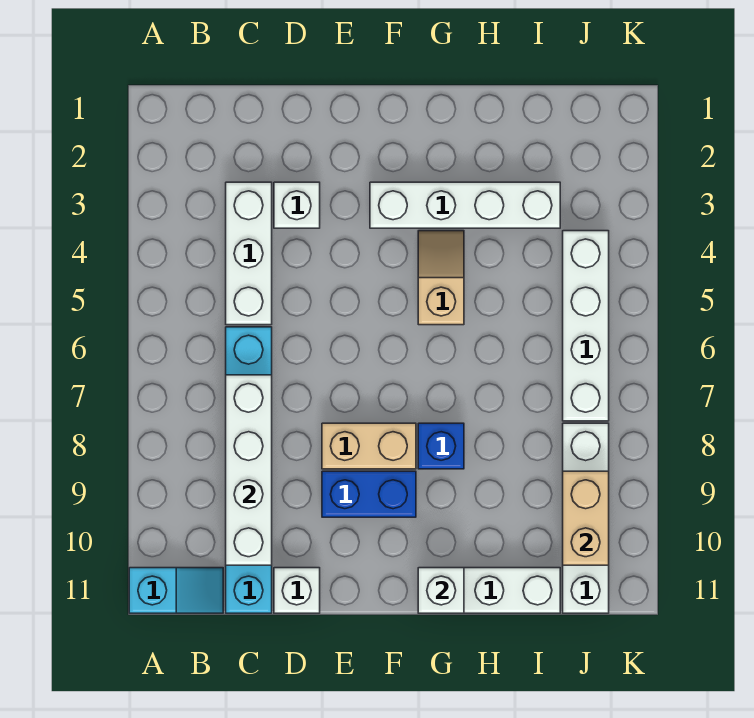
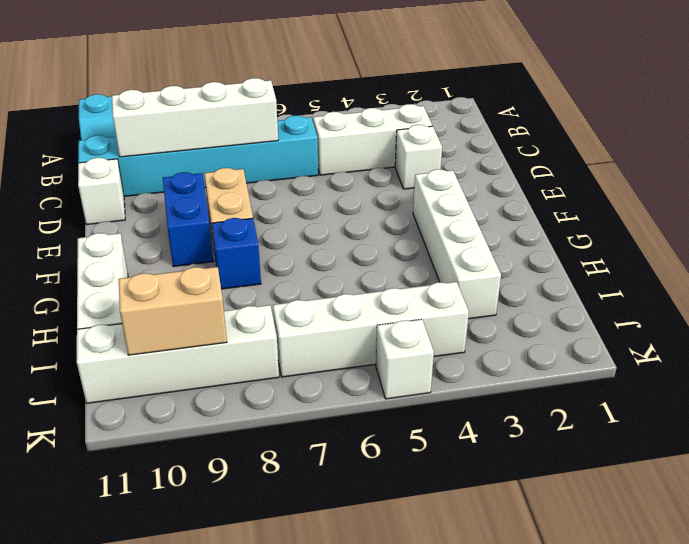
tan 1x2 slope [418,231,464,325] -> none
white 1x1 brick [418,568,464,613] -> white 1x1 brick moved to [376,319,434,399]

